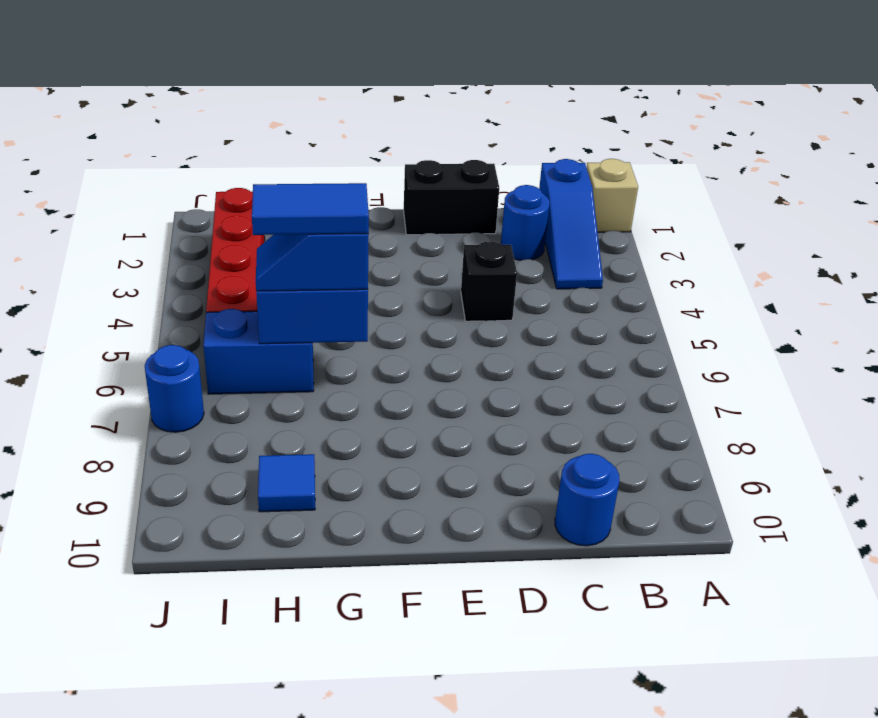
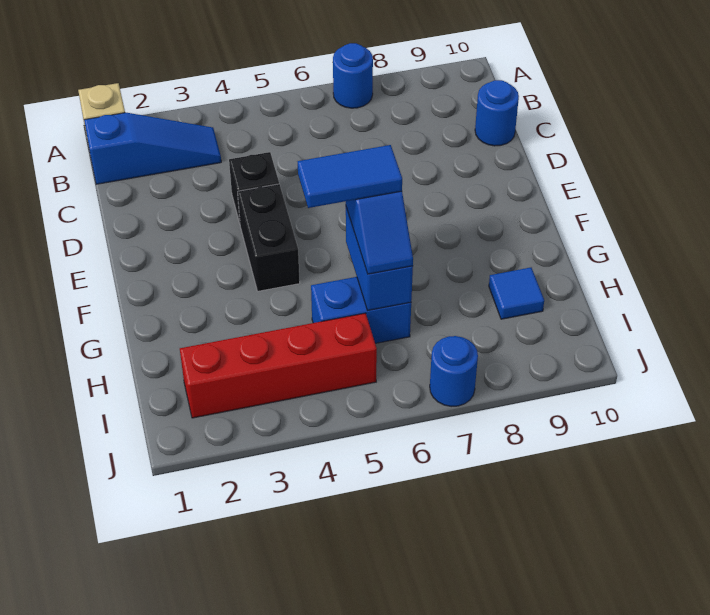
blue 1x1 round brick [501,185,550,260] -> blue 1x1 round brick moved to [333,43,373,108]
black 1x2 brick [404,160,499,235] -> black 1x2 brick moved to [238,184,300,291]
blue 1x2 tile [252,183,369,235] -> blue 1x2 tile turned to [298,145,402,208]
blue 1x2 brick [203,309,314,394] -> blue 1x2 brick turned to [311,277,411,343]

